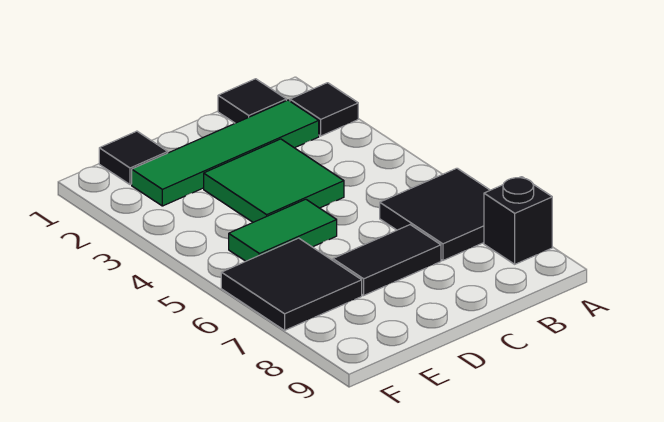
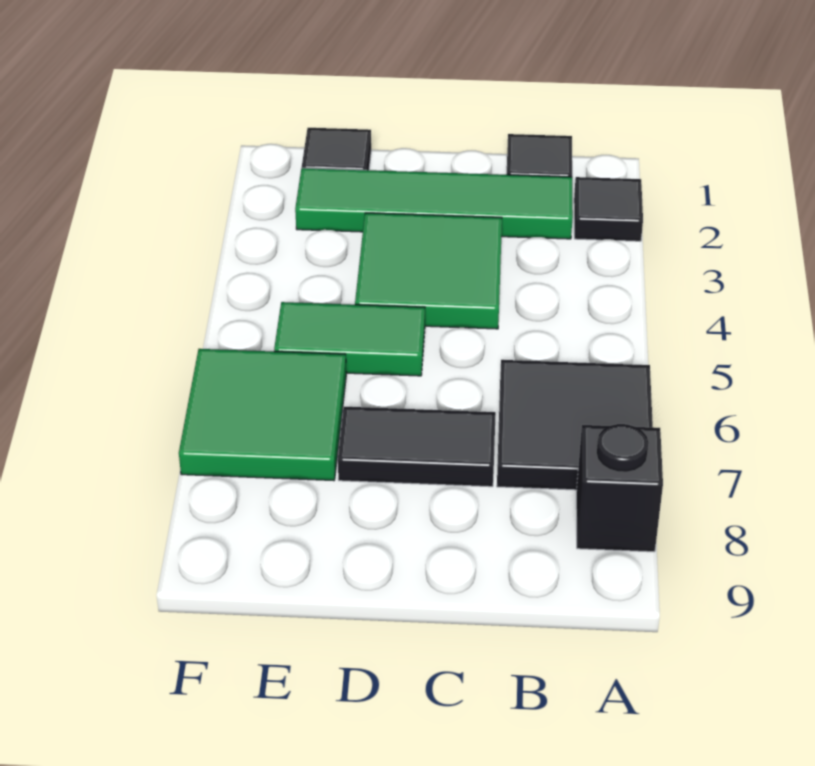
black 2x2 tile [221,238,362,330] -> green 2x2 tile [179,349,346,481]

